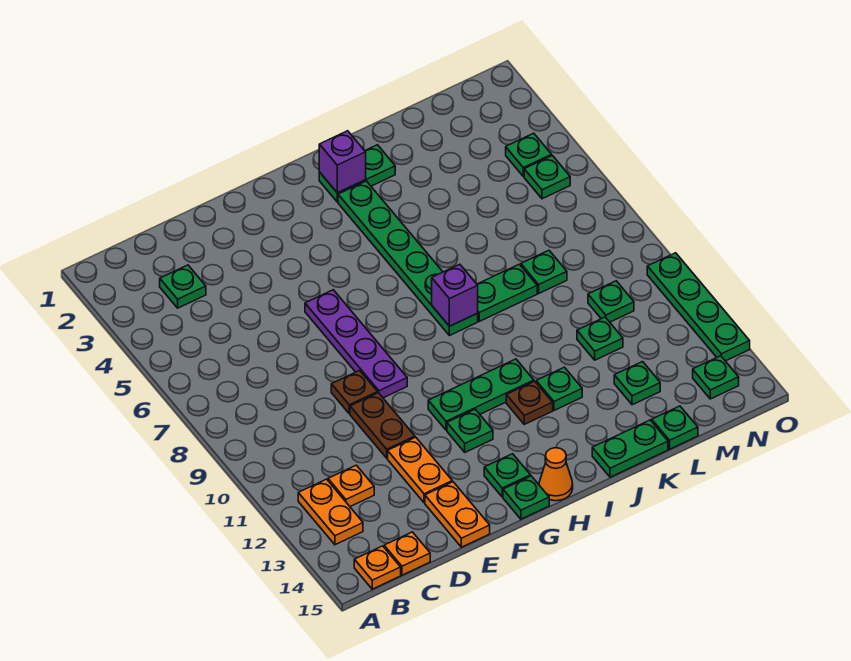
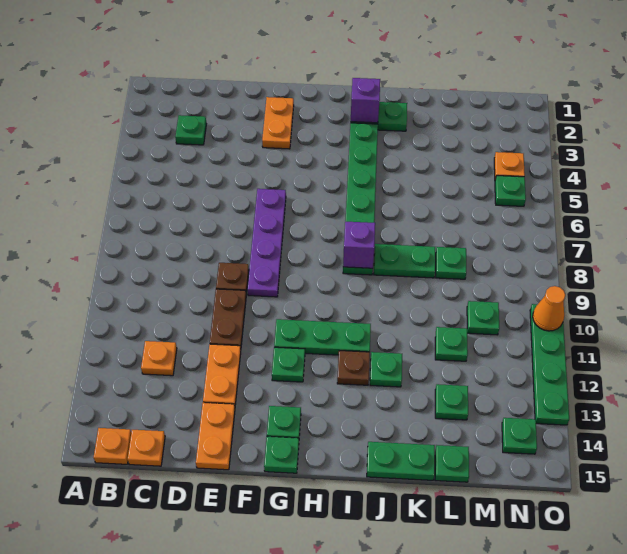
orange 1x2 plate [298,479,363,545] -> orange 1x2 plate moved to [262,97,294,149]
orange 1x1 cone [539,448,573,501] -> orange 1x1 cone moved to [533,286,565,331]
green 1x1 plate [506,133,552,176] -> orange 1x1 plate [494,152,525,179]

